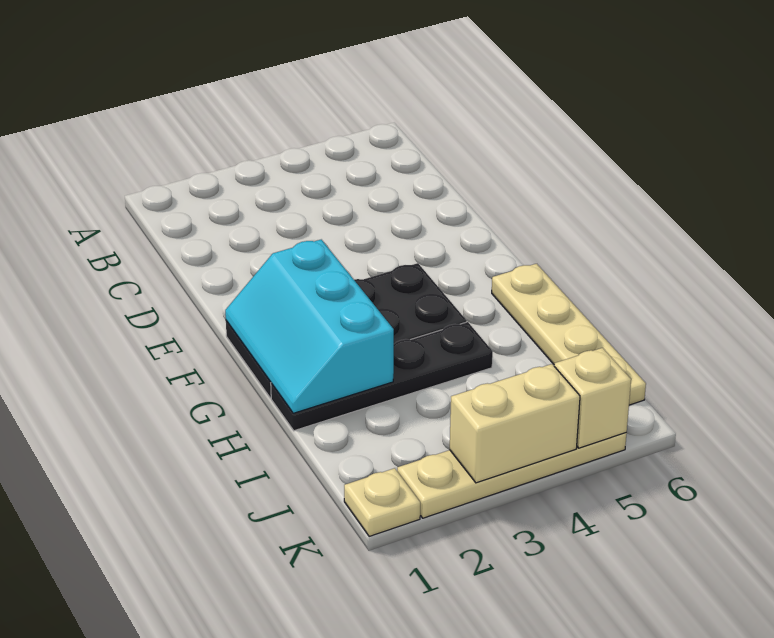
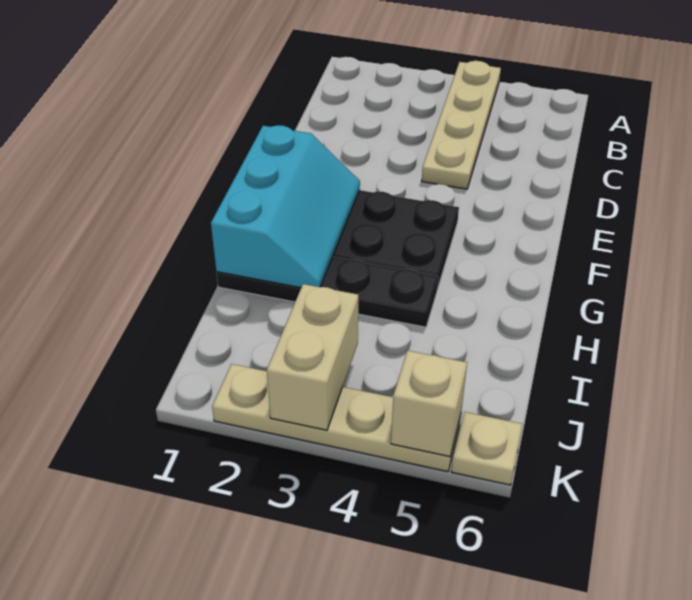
cyan 2x3 slope [225,240,394,413] -> cyan 2x3 slope turned to [211,125,360,288]
tan 1x4 plate [492,264,646,405] -> tan 1x4 plate moved to [422,61,501,189]
tan 1x1 plate [344,468,420,536] -> tan 1x1 plate moved to [452,412,523,485]
tan 1x2 brick [450,364,580,483] -> tan 1x2 brick turned to [267,284,358,430]

